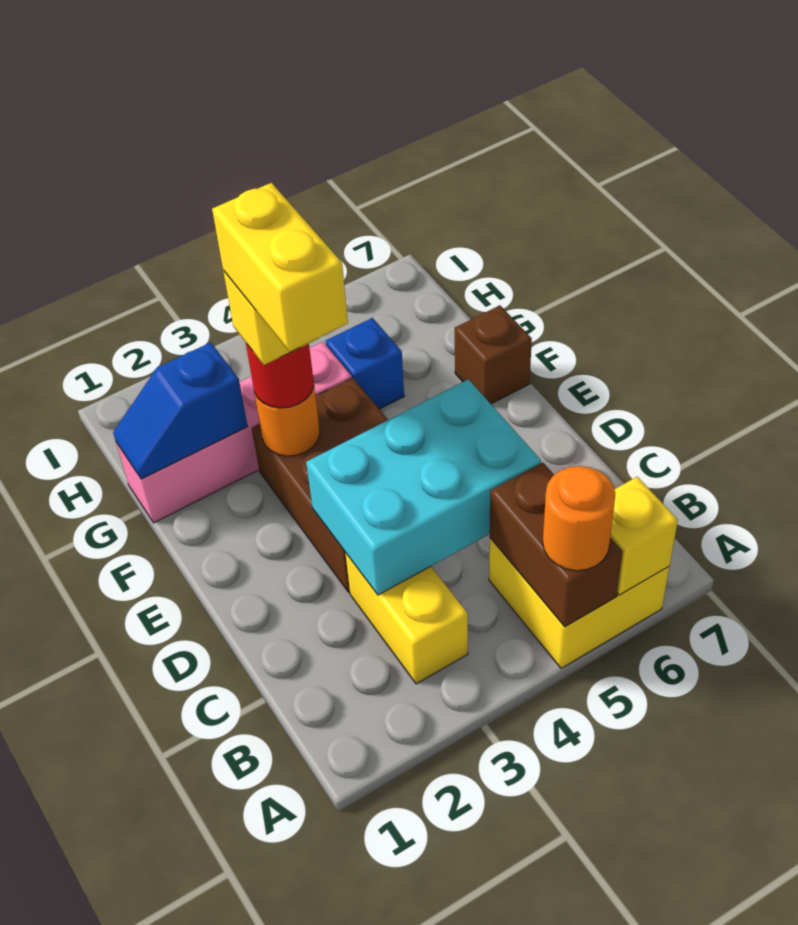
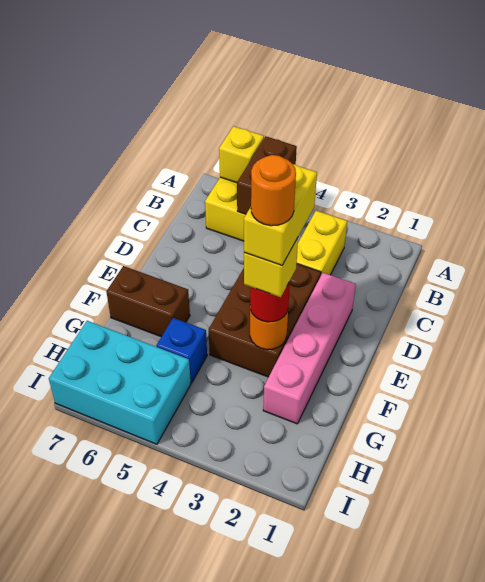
orange 1x1 round brick [543,466,615,571] -> orange 1x1 round brick moved to [251,155,296,226]
cyan 2x3 brick [306,379,541,595] -> cyan 2x3 brick moved to [49,321,191,444]
brown 1x1 brick [455,305,532,404] -> brown 1x2 brick [106,266,190,337]
pink 1x4 brick [116,342,352,523] -> pink 1x4 brick turned to [263,273,356,424]
blue 1x2 slope [113,342,248,479] -> none

